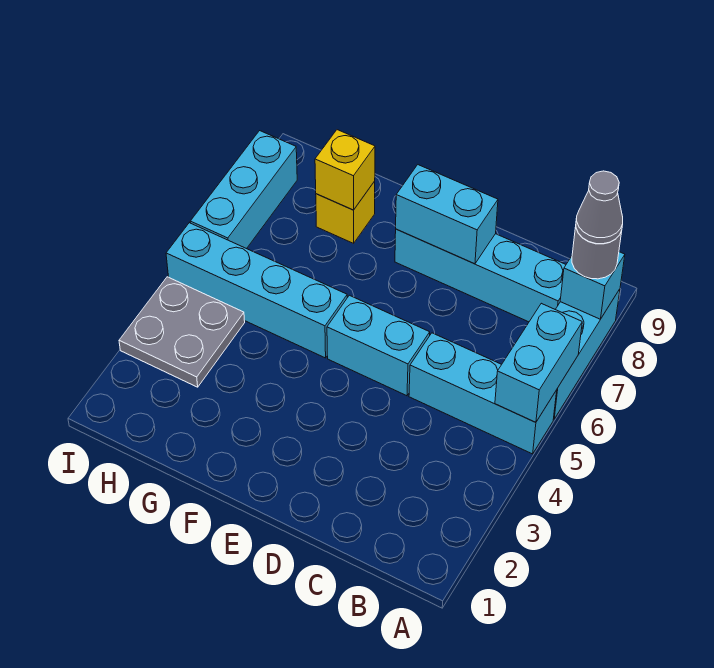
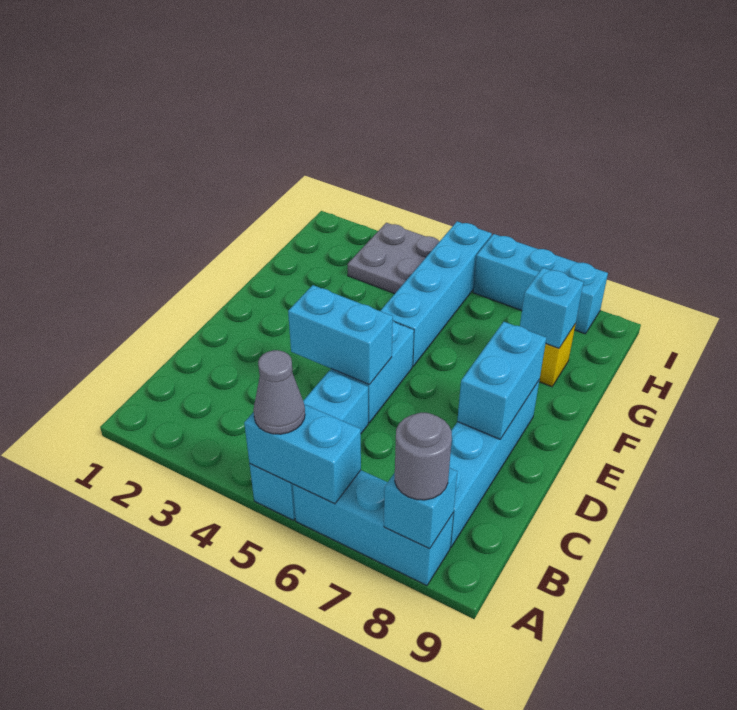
grey 1x1 cone [576,171,623,244] -> grey 1x1 cone moved to [253,350,305,434]
none -> cyan 1x2 brick [288,285,393,385]
yellow 1x1 brick [315,130,375,210] -> cyan 1x1 brick [520,268,583,348]

